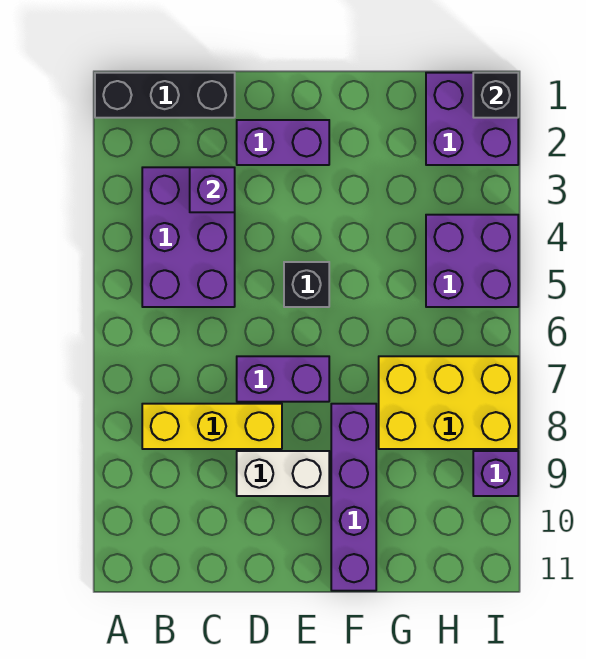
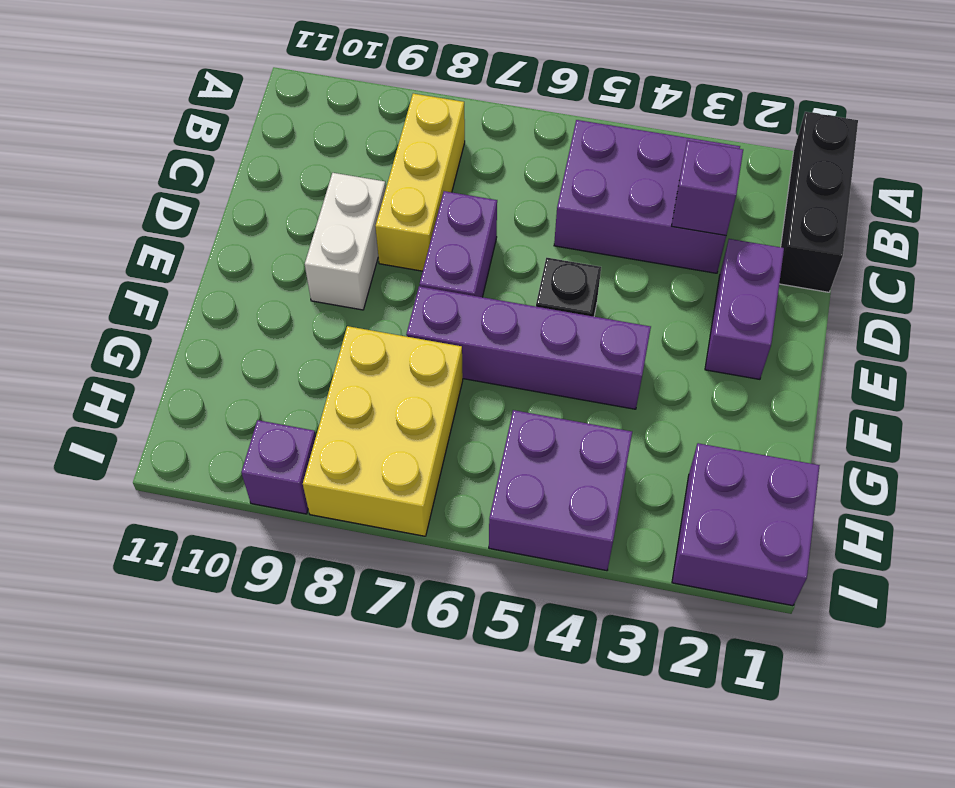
purple 1x4 brick [331,404,376,591] -> purple 1x4 brick moved to [406,286,651,409]
black 1x1 brick [473,73,518,118] -> none

